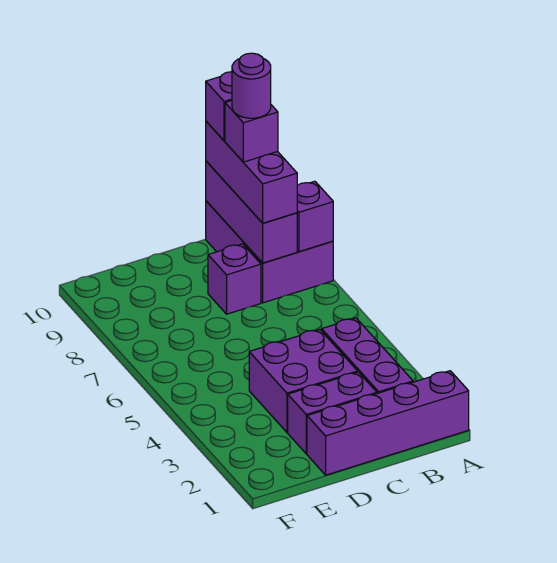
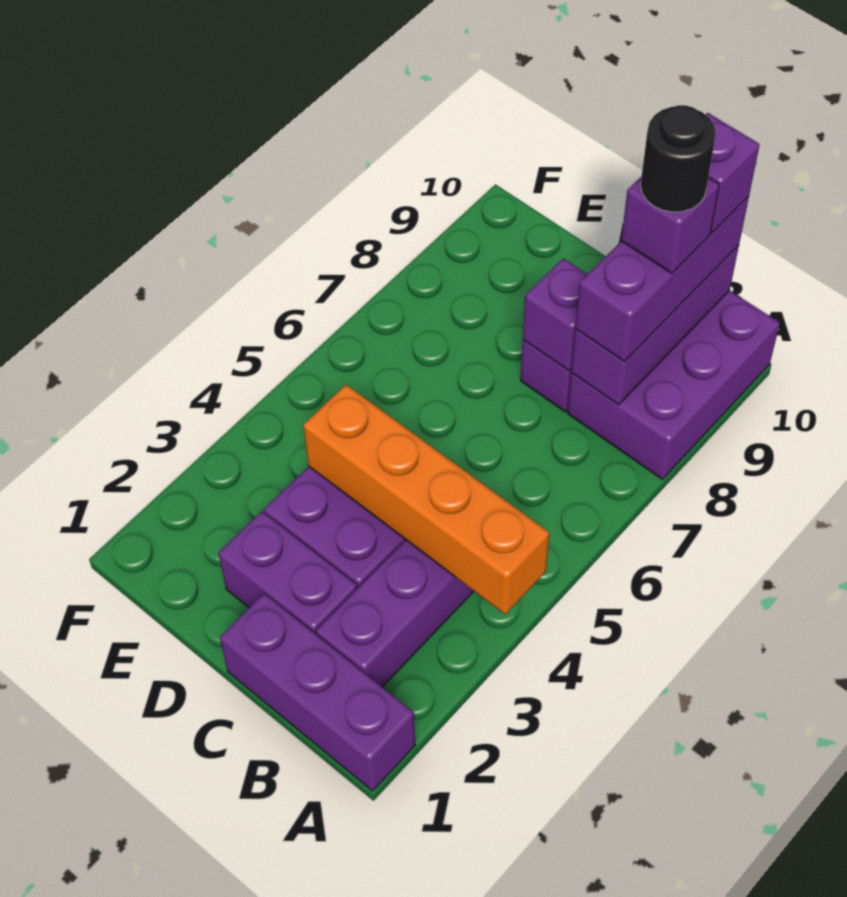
purple 1x4 brick [307,371,469,475] -> purple 1x3 brick [220,593,415,791]
none -> orange 1x4 brick [303,385,549,614]
purple 1x1 brick [297,181,333,252] -> purple 1x1 brick moved to [523,258,587,371]
purple 1x1 round brick [232,53,271,118] -> black 1x1 round brick [641,105,716,212]

